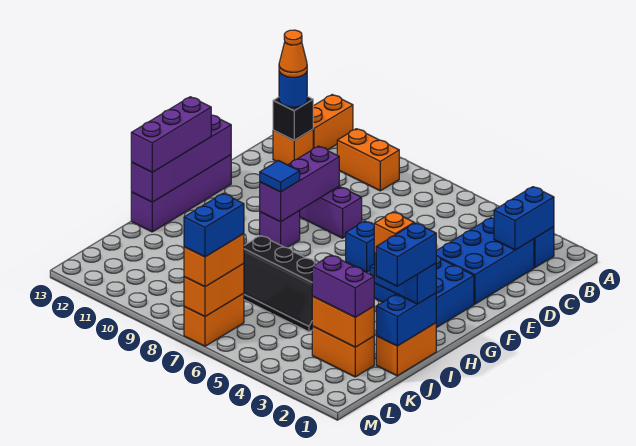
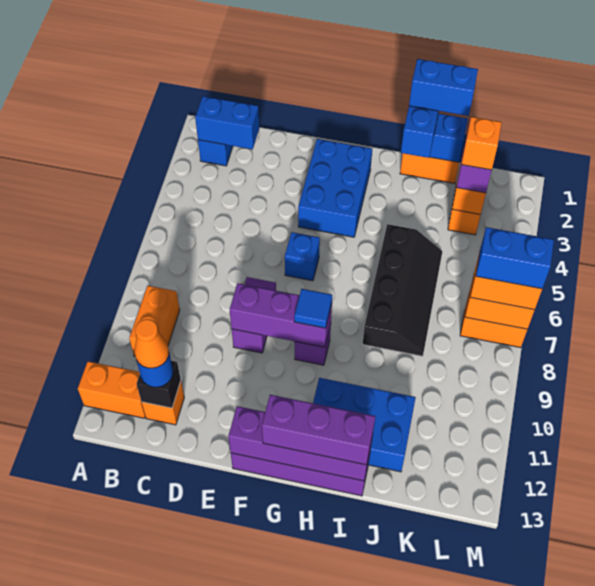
blue 2x3 brick [436,218,534,304] -> blue 2x3 brick moved to [313,378,416,472]
orange 1x1 brick [374,212,414,254] -> orange 1x1 brick moved to [462,117,502,170]

